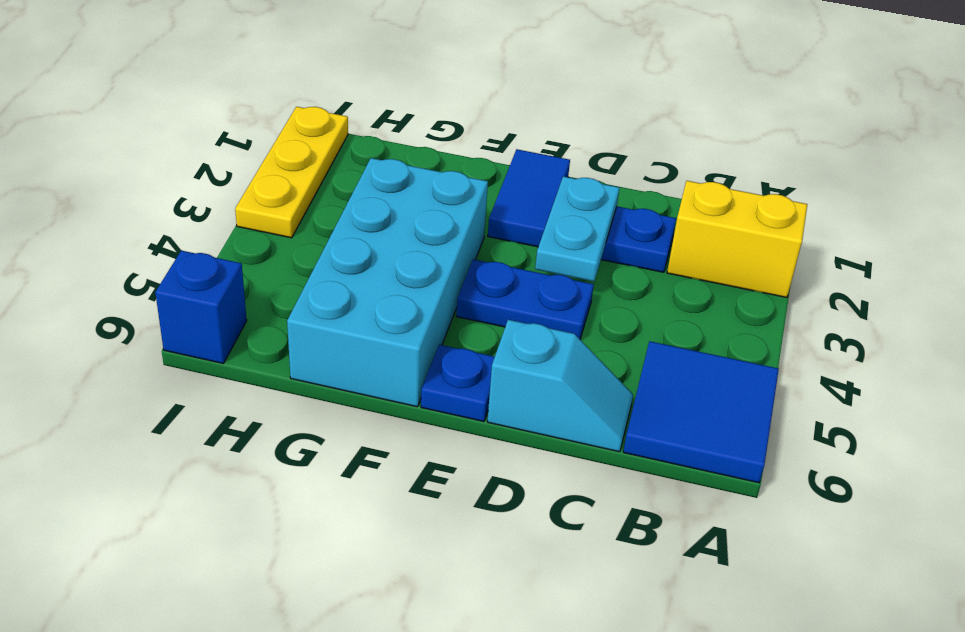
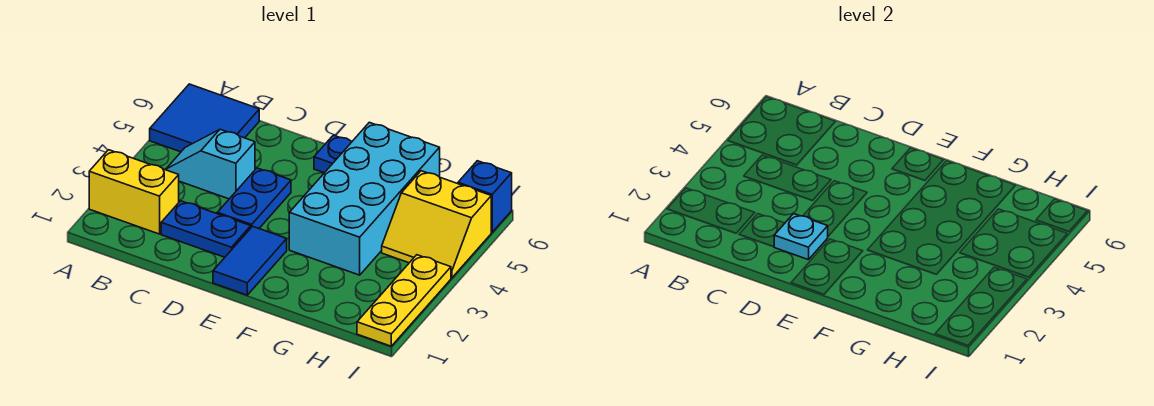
cyan 1x2 slope [487,320,633,452] -> cyan 1x2 slope moved to [166,129,255,199]
cyan 1x2 plate [535,176,619,281] -> cyan 1x1 plate [774,214,828,260]
blue 1x2 plate [456,259,594,339] -> blue 1x2 plate turned to [217,168,291,228]
none -> yellow 2x2 slope [382,171,491,278]

